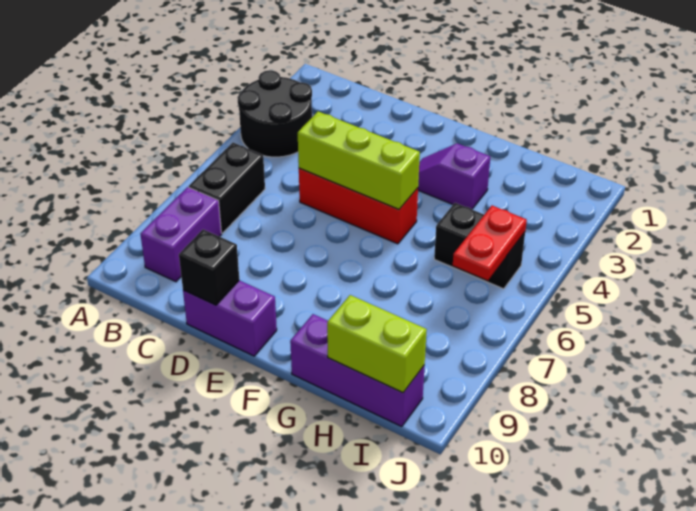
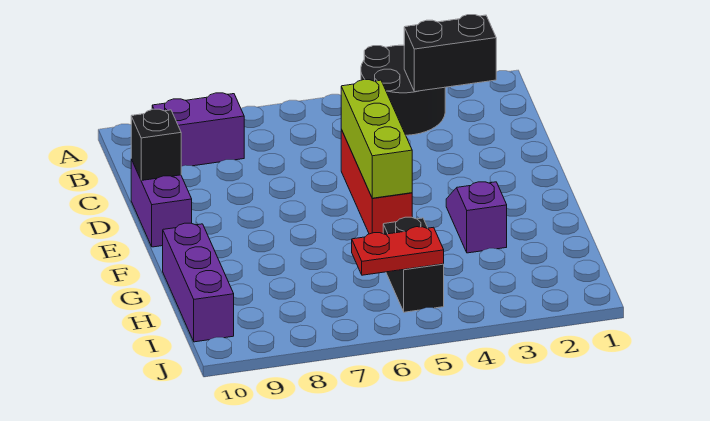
black 1x2 brick [189,143,265,233] -> black 1x2 brick moved to [404,15,496,92]
lime 1x2 brick [327,295,427,393] -> none

